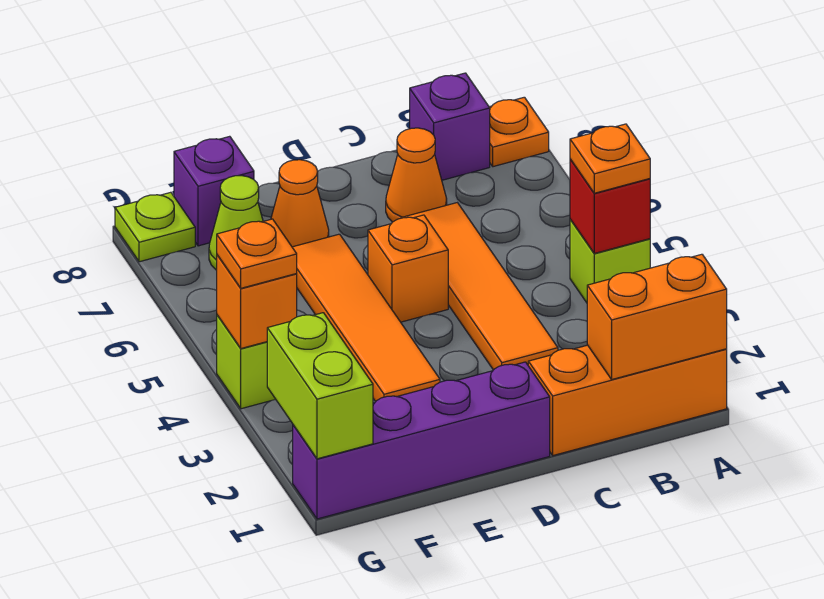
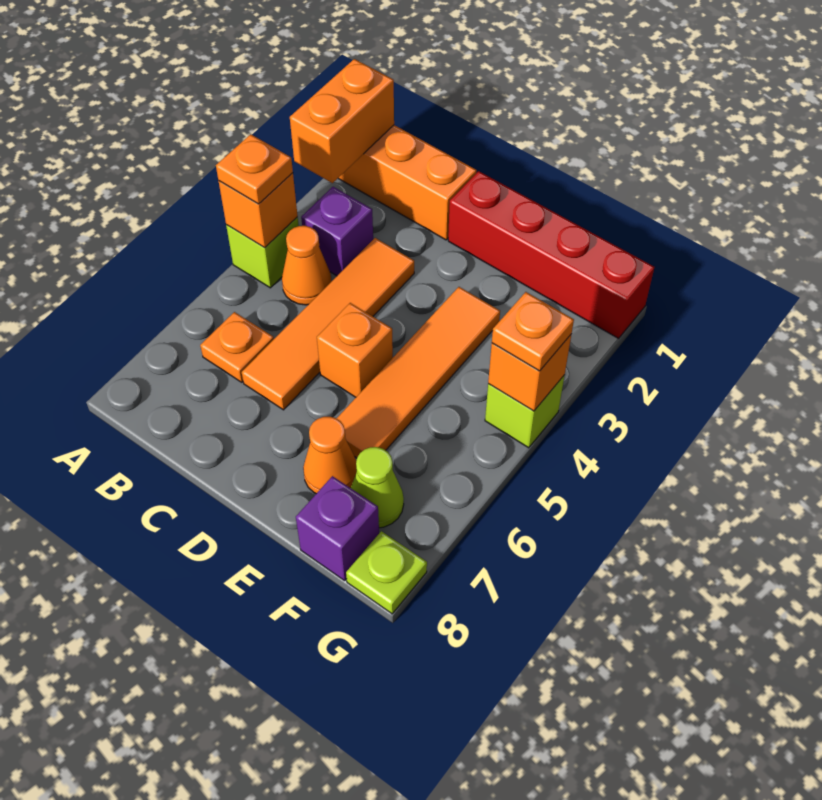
orange 1x2 brick [587,254,727,379] -> orange 1x2 brick turned to [290,59,394,183]
red 1x1 brick [570,159,650,253] -> orange 1x1 brick [219,173,298,248]
orange 1x1 plate [489,97,549,167] -> orange 1x1 plate moved to [200,312,274,382]
purple 1x1 brick [410,73,490,180] -> purple 1x1 brick moved to [301,187,373,276]
orange 1x1 cone [386,128,447,222] -> orange 1x1 cone moved to [282,226,332,305]
purple 1x4 brick [293,362,550,519] -> red 1x4 brick [448,171,654,338]
lime 1x2 brick [267,313,373,459] -> none

